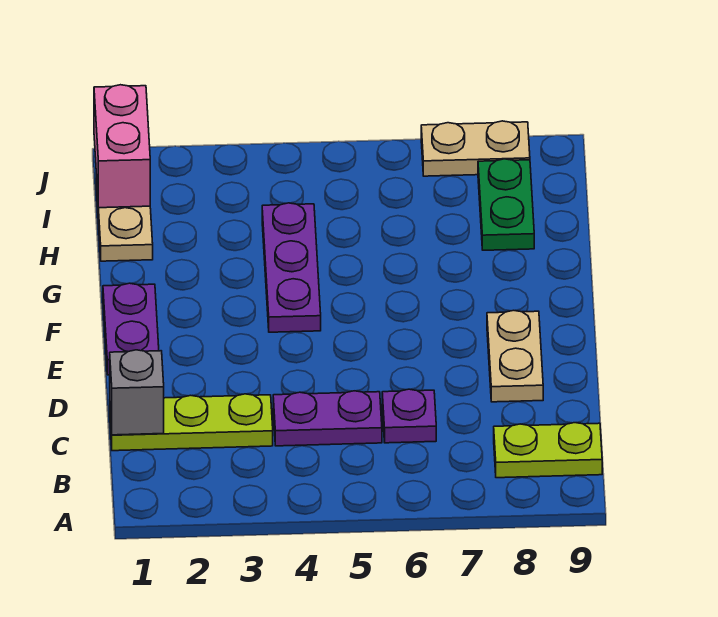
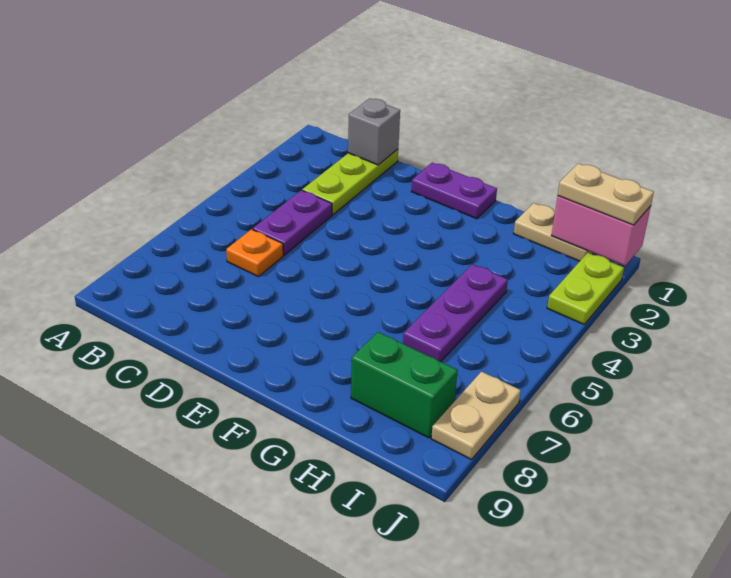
lime 1x2 plate [494,423,602,478] -> lime 1x2 plate moved to [547,253,624,324]
purple 1x1 plate [382,389,436,443] -> orange 1x1 plate [226,229,283,277]
tan 1x2 plate [487,310,543,402] -> tan 1x2 plate moved to [558,163,654,225]
purple 1x3 plate [262,203,321,332] -> purple 1x3 plate turned to [403,264,508,362]
green 1x2 plate [478,159,534,250] -> green 1x2 brick [351,332,458,438]

